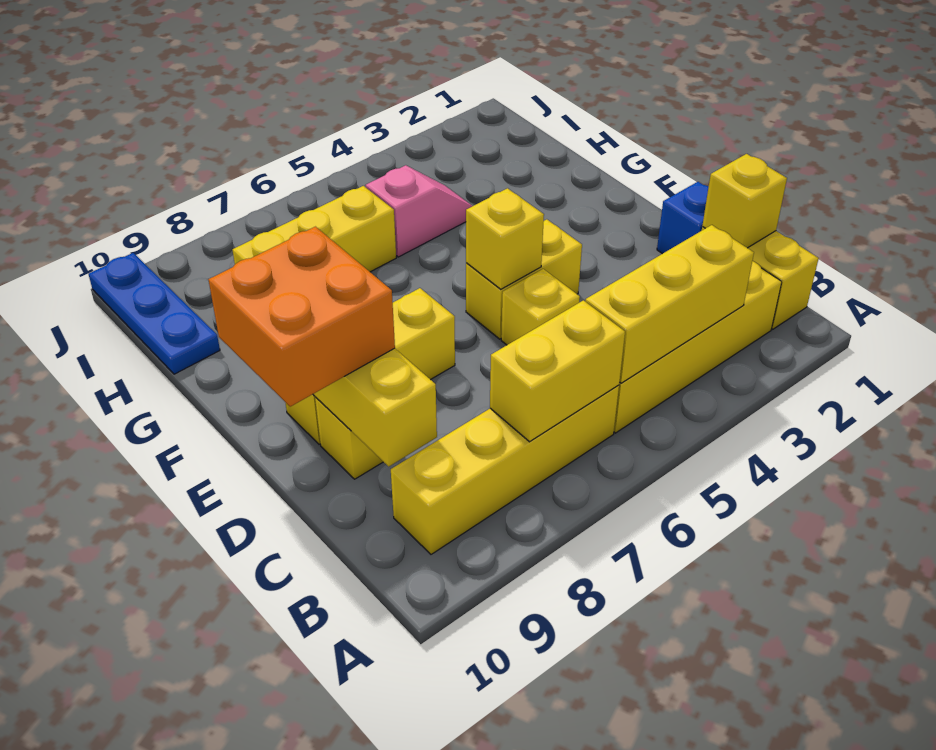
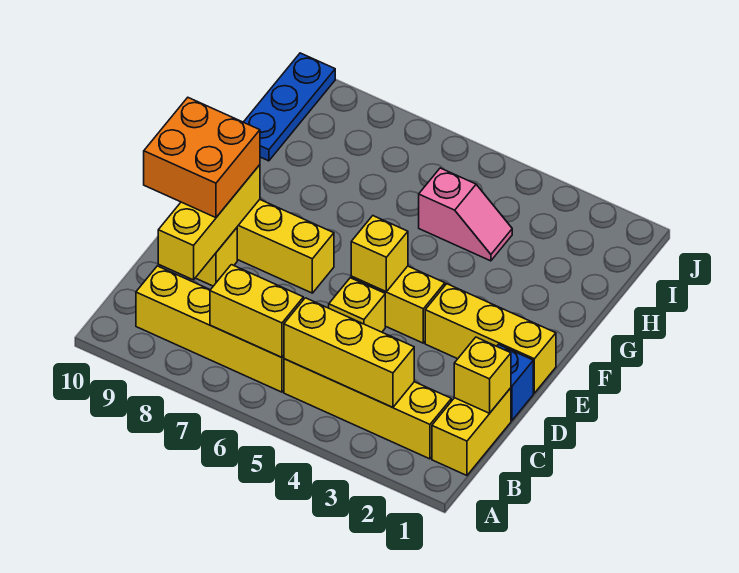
yellow 1x3 brick [233,186,396,272] -> yellow 1x3 brick moved to [425,284,556,393]

